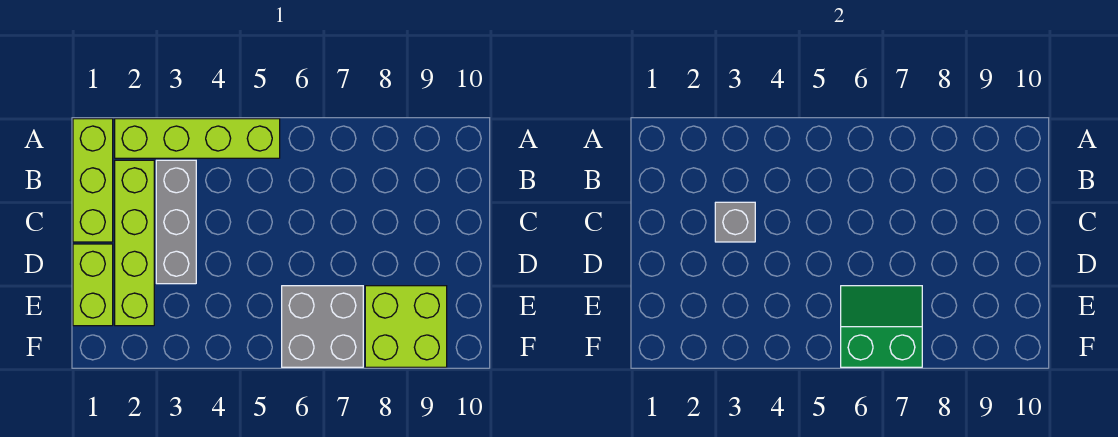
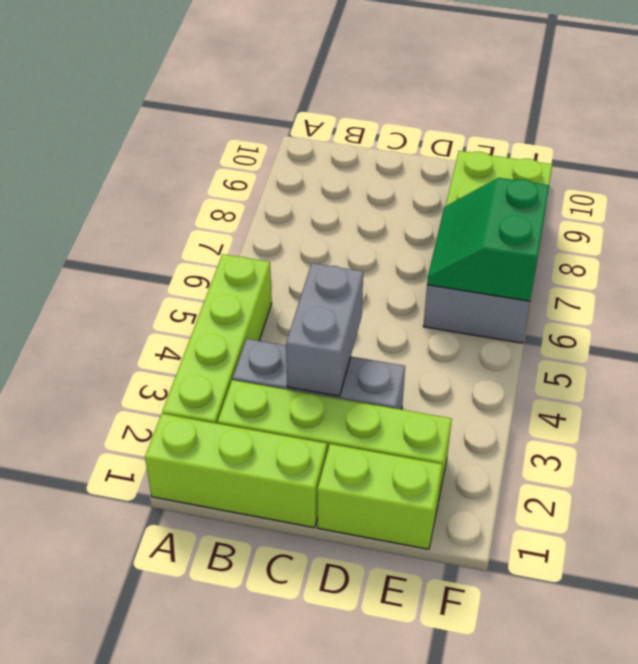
grey 1x1 brick [715,202,755,242] -> grey 1x2 brick [286,263,363,396]

